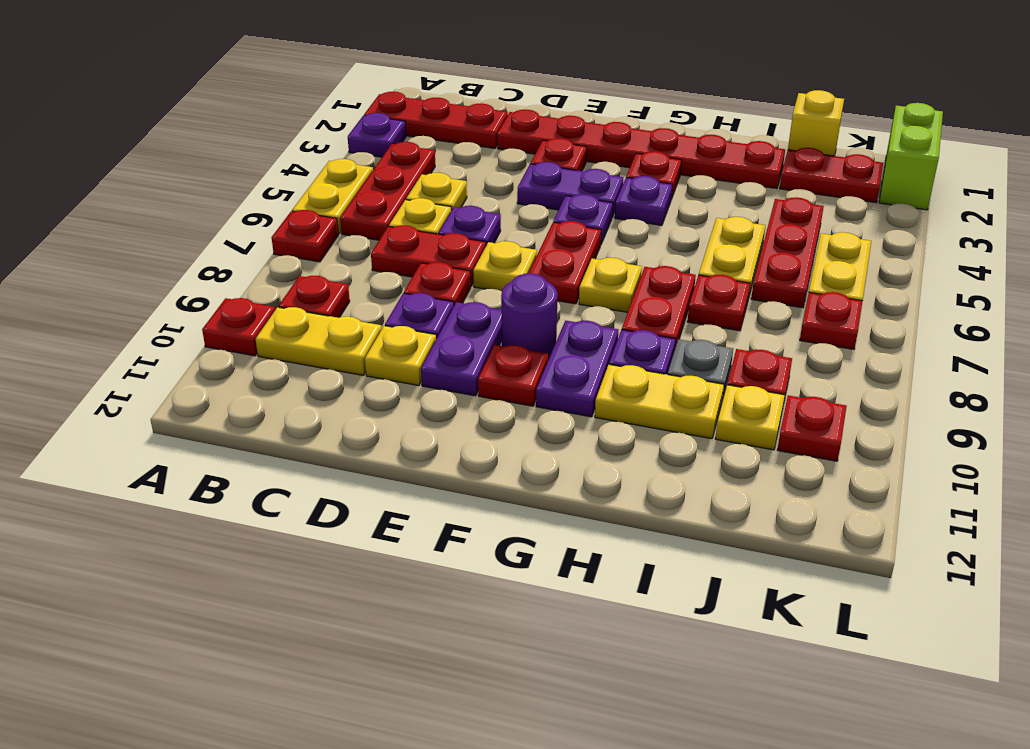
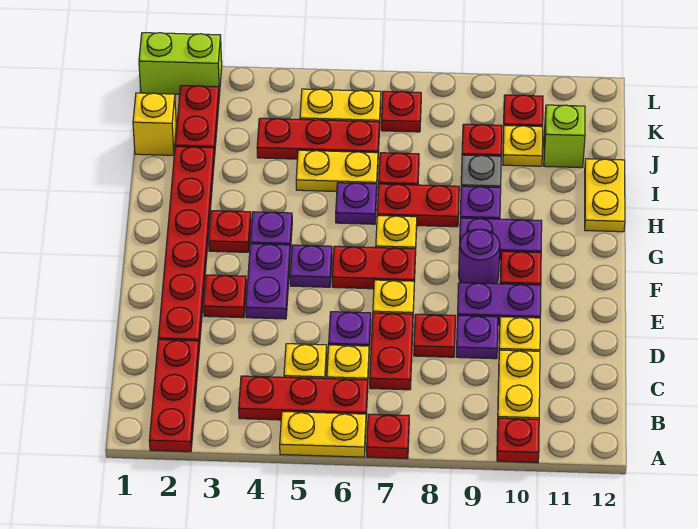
purple 1x1 plate [348,113,406,157] -> purple 1x1 plate moved to [336,183,377,224]
red 1x1 plate [279,276,350,318] -> none
yellow 1x2 plate [595,365,724,439] -> yellow 1x2 plate moved to [585,159,625,232]
none -> lime 1x1 brick [544,105,585,168]

